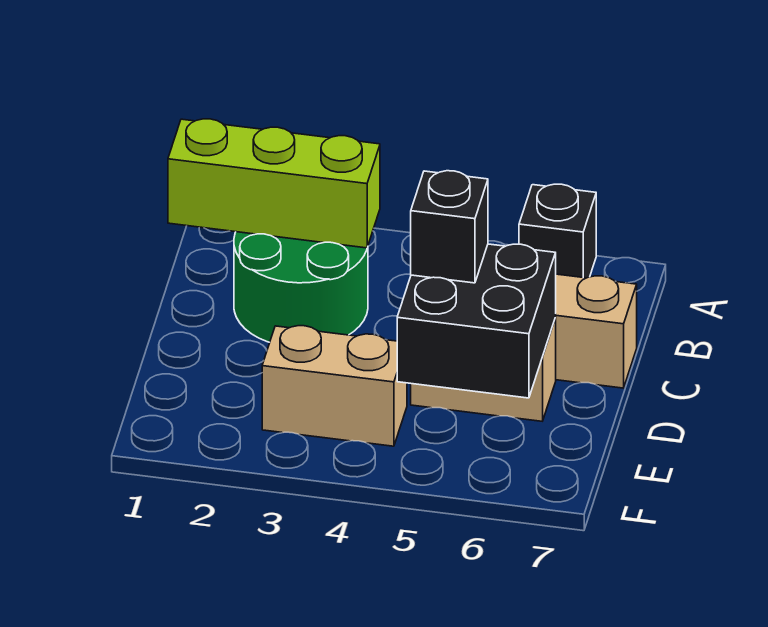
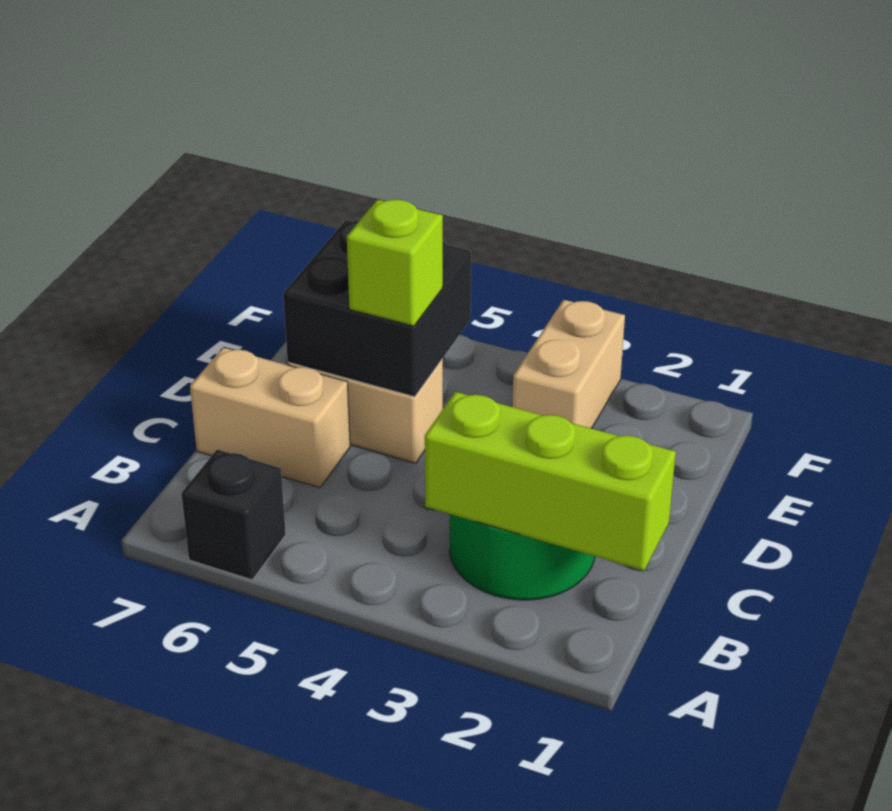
black 1x1 brick [411,171,488,283] -> lime 1x1 brick [347,199,443,326]
tan 1x2 brick [262,326,407,446] -> tan 1x2 brick turned to [512,300,625,428]

